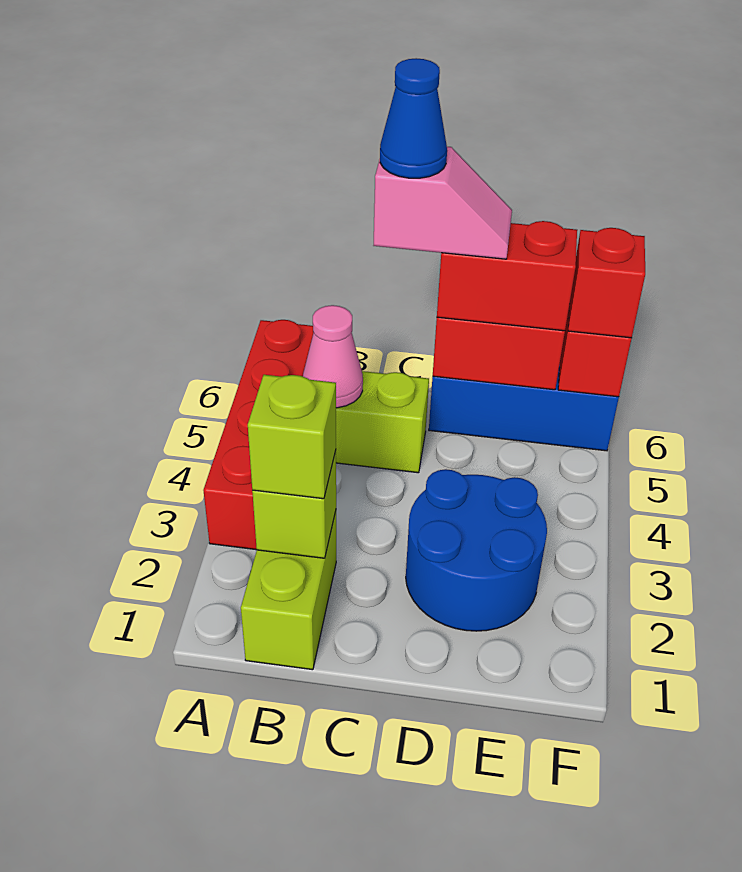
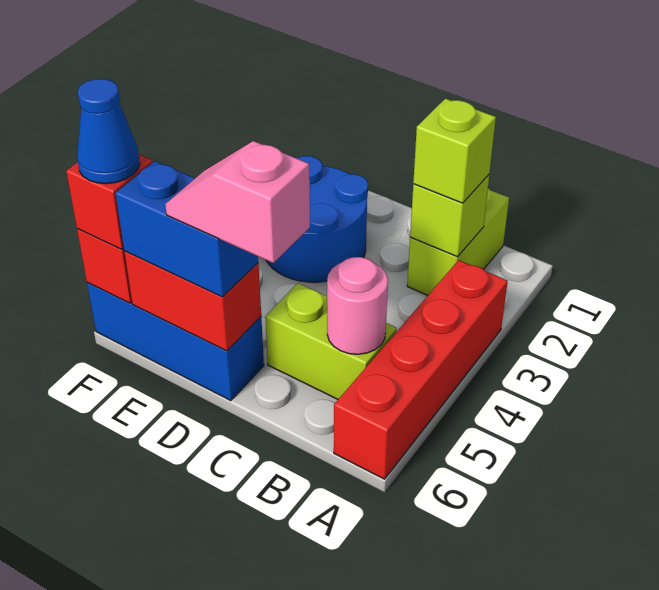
pink 1x1 cone [303,305,363,408] -> pink 1x1 round brick [327,257,388,354]
blue 1x1 cone [380,58,447,178] -> blue 1x1 cone moved to [77,79,140,184]
red 1x2 brick [437,221,577,331] -> blue 1x2 brick [116,161,258,297]

